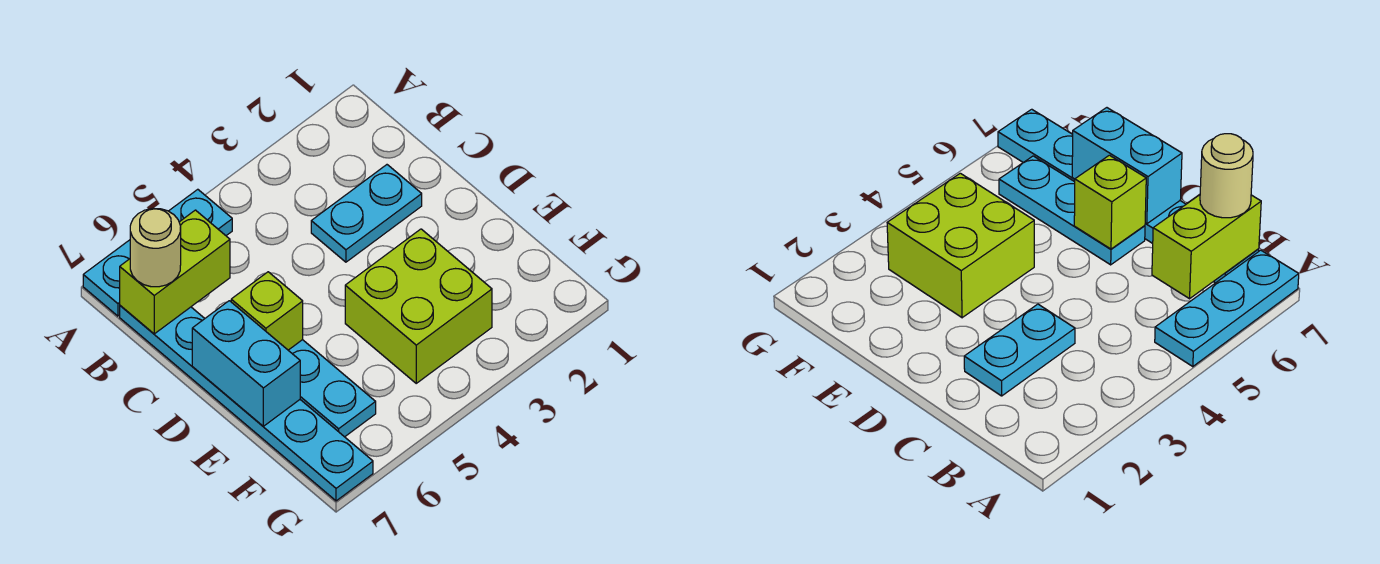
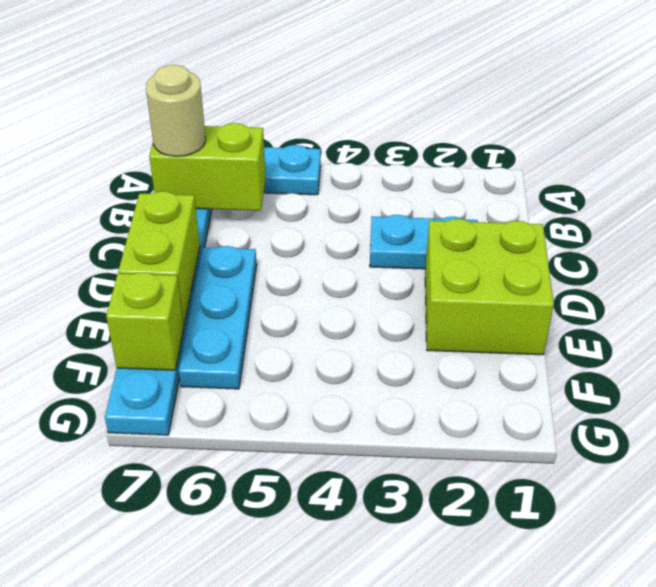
lime 1x1 brick [231,272,303,350] -> lime 1x1 brick moved to [106,272,184,370]
cyan 1x2 brick [192,301,300,426] -> lime 1x2 brick [118,191,200,325]
lime 2x2 brick [345,229,492,383] -> lime 2x2 brick moved to [425,219,554,355]

